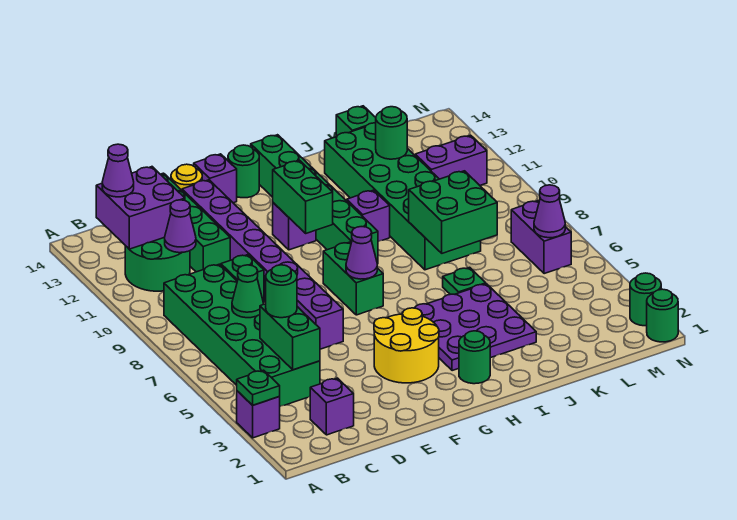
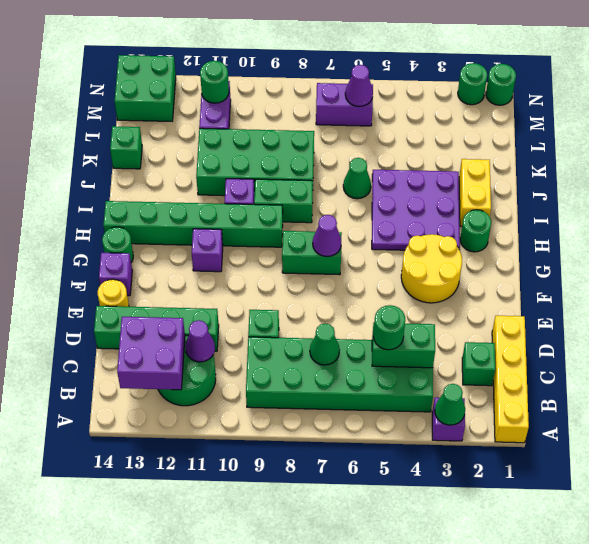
none -> yellow 1x4 brick [492,316,529,443]
green 1x1 plate [237,370,280,405] -> green 1x1 cone [435,384,465,425]
purple 1x1 cone [102,144,134,197] -> none
purple 1x1 brick [310,378,354,435] -> green 1x1 brick [462,342,495,386]
purple 1x8 brick [182,180,343,349] -> none
green 1x2 brick [273,161,333,233] -> green 1x2 brick moved to [254,179,313,223]
none -> yellow 1x2 brick [459,159,491,226]
green 1x1 plate [443,267,486,294] -> green 1x1 cone [343,158,371,199]
green 2x2 brick [409,171,497,253] -> green 2x2 brick moved to [115,55,176,121]
green 2x6 brick [325,123,481,270] -> green 2x4 brick [196,128,314,196]
green 1x1 round brick [376,107,407,159] -> green 1x1 round brick moved to [200,61,229,103]

